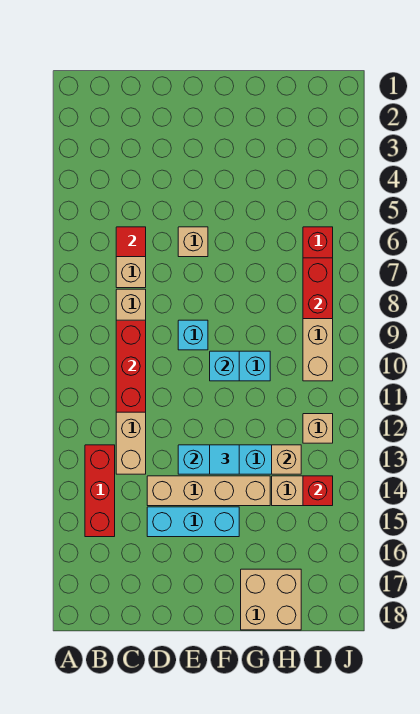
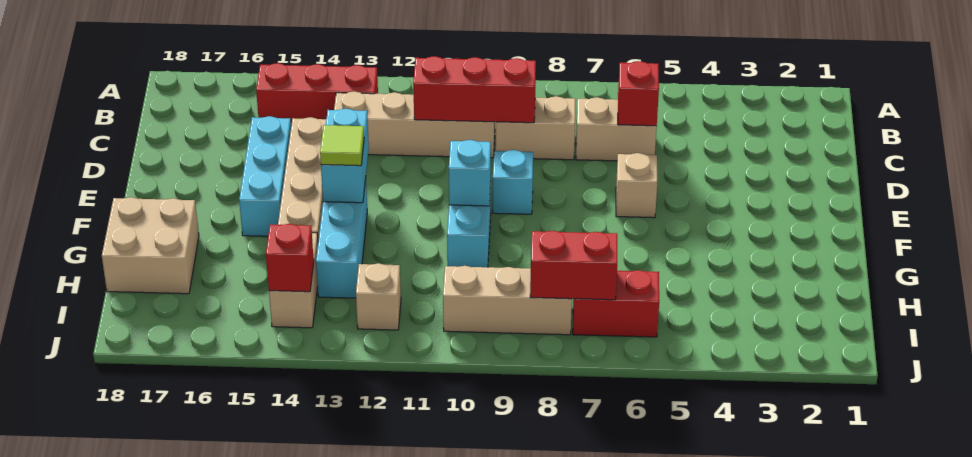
red 1x1 tile [116,227,146,257] -> red 1x1 brick [618,61,659,126]
cyan 1x1 tile [210,445,239,474] -> lime 1x1 tile [320,125,364,166]
tan 1x1 brick [272,445,301,474] -> none

